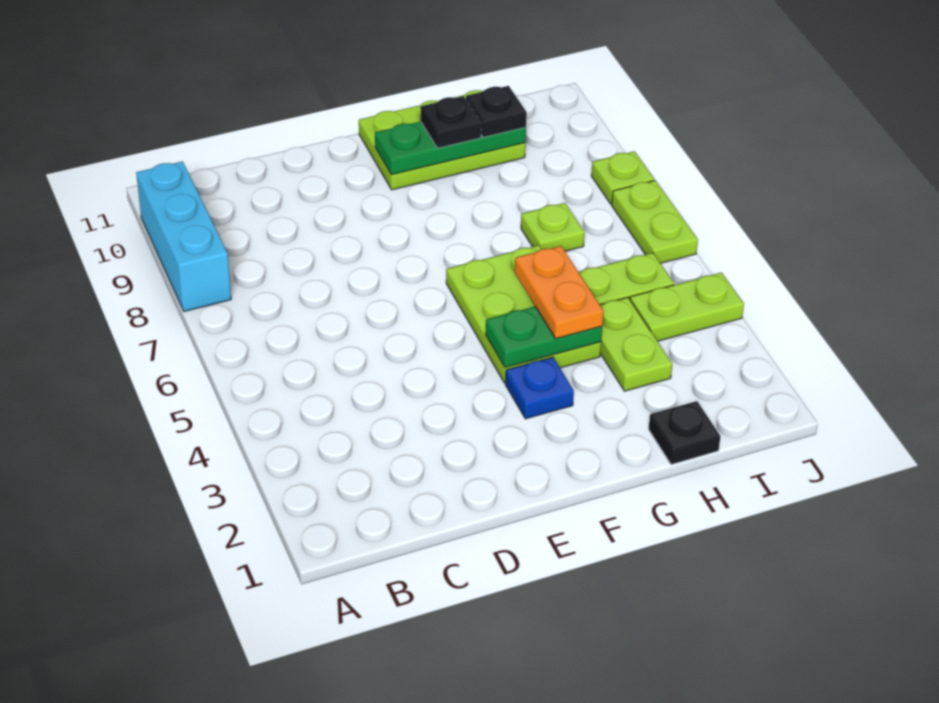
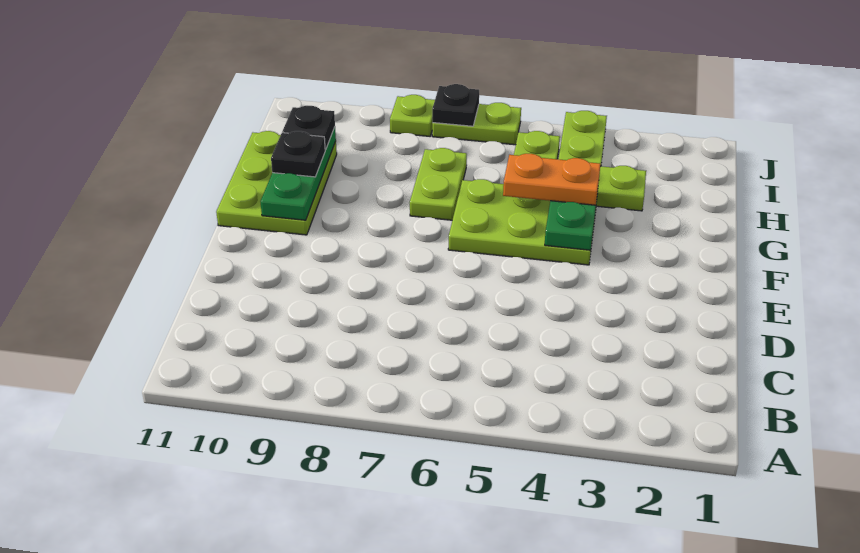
cyan 1x3 brick [136,161,231,311] -> none
blue 1x1 plate [505,357,574,419] -> none
black 1x1 plate [649,401,721,465] -> black 1x1 plate moved to [432,84,479,126]
lime 1x1 plate [521,203,585,251] -> lime 1x2 plate [410,148,467,220]

